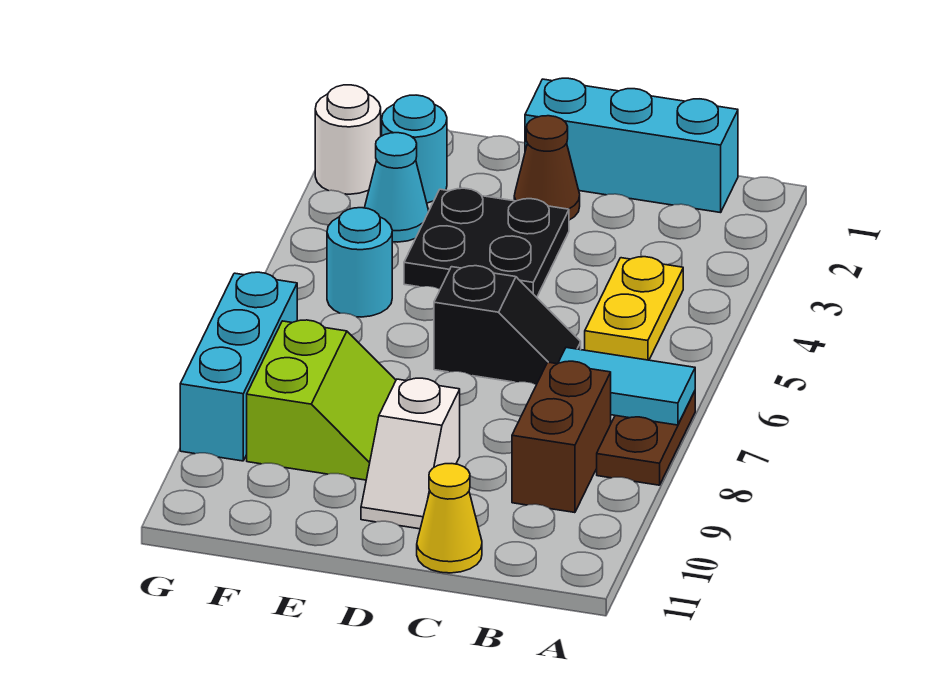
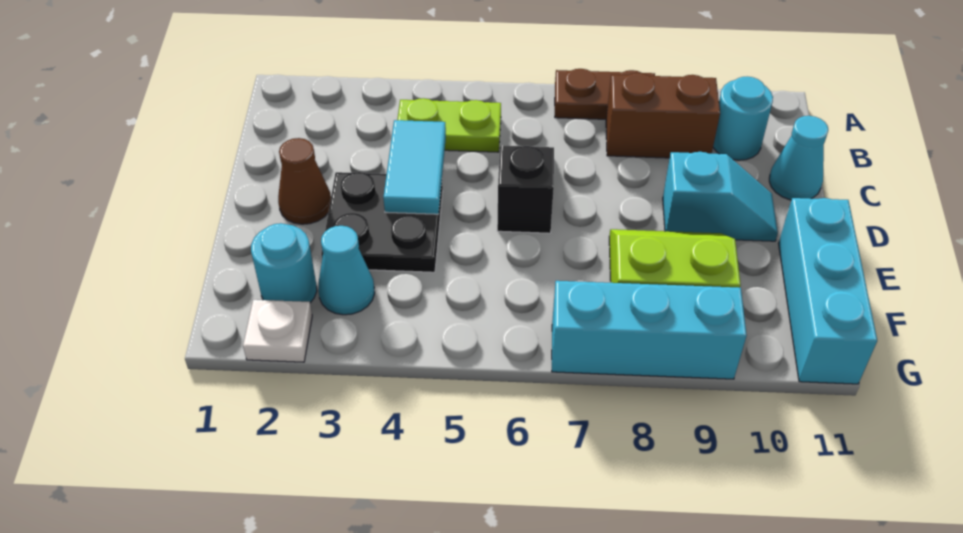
cyan 1x2 tile [558,348,695,425] -> cyan 1x2 tile moved to [383,120,446,214]
cyan 1x3 brick [525,78,738,213] -> cyan 1x3 brick moved to [779,198,877,384]
yellow 1x2 plate [585,257,683,360] -> lime 1x2 plate [397,98,501,152]
yellow 1x1 cone [417,464,482,573] -> cyan 1x1 cone [769,116,828,200]
white 1x2 slope [361,378,460,529] -> cyan 1x2 slope [663,152,778,241]
cyan 1x1 round brick [327,208,392,317] -> cyan 1x1 round brick moved to [713,77,773,160]
white 1x1 round brick [315,85,381,194] -> white 1x1 plate [243,300,312,362]

